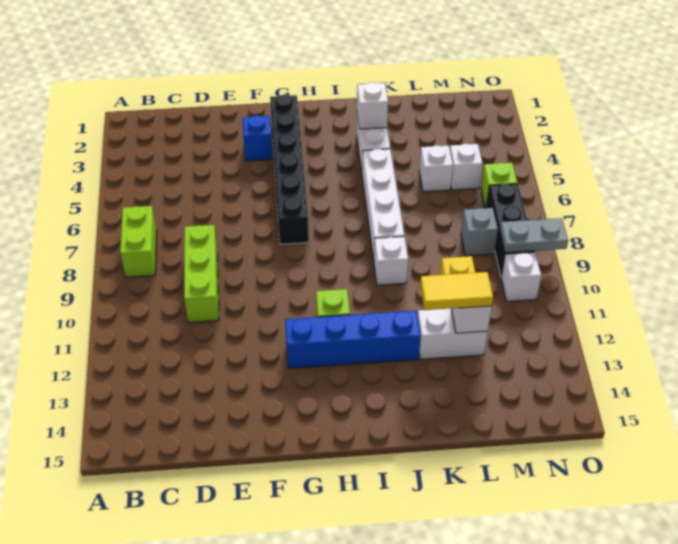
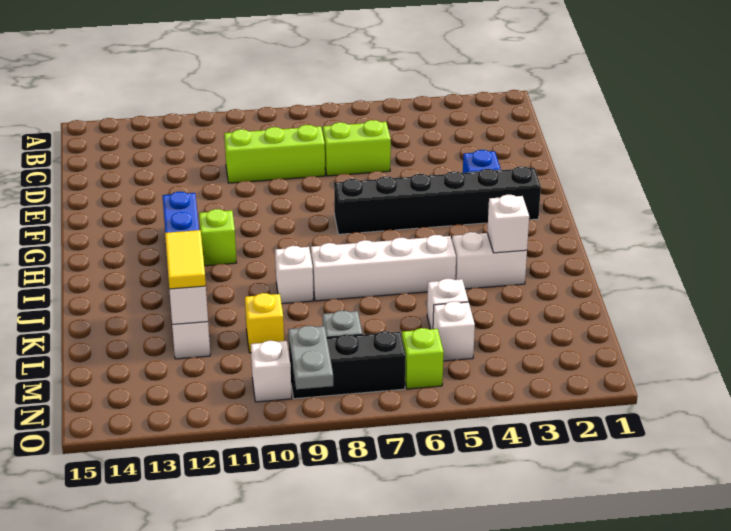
lime 1x2 brick [120,206,157,277] -> lime 1x2 brick moved to [323,120,391,176]

